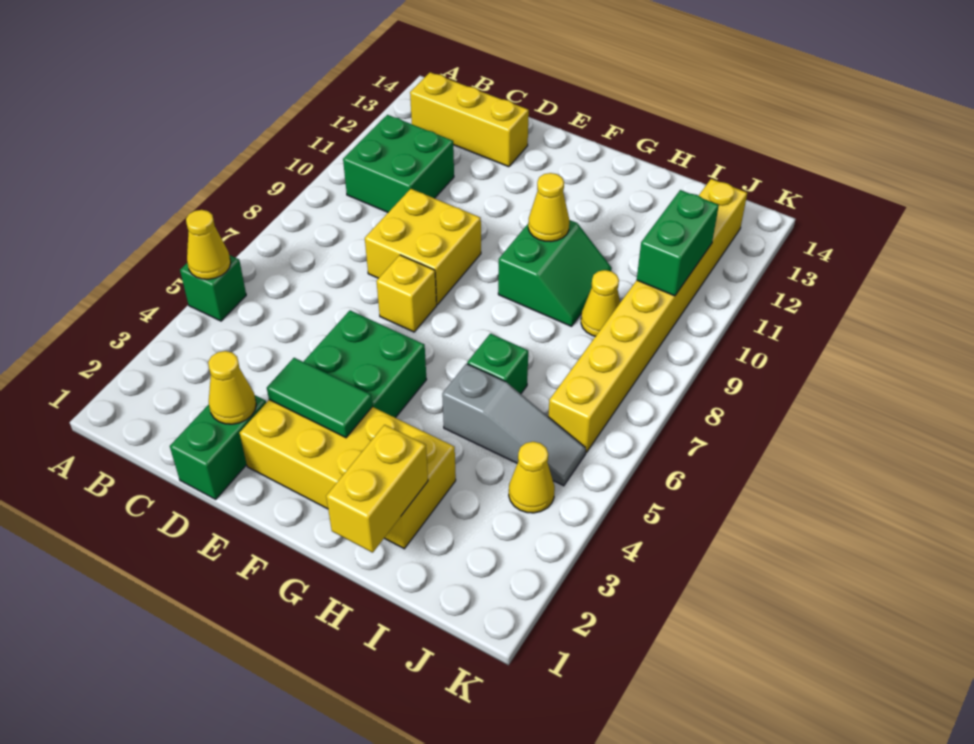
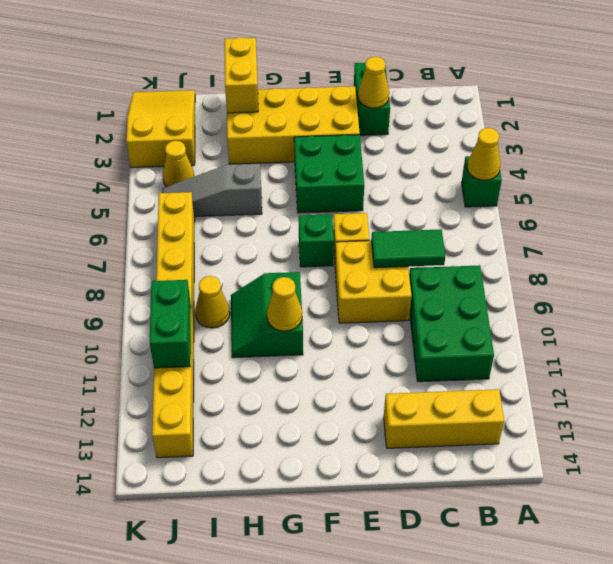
green 2x2 brick [343,115,454,212] -> green 2x3 brick [409,265,494,382]
green 1x2 tile [267,358,372,438] -> green 1x2 tile moved to [371,229,445,268]
green 1x1 brick [467,334,528,394] -> green 1x1 brick moved to [299,214,334,267]
none -> yellow 2x3 slope [126,90,195,168]

